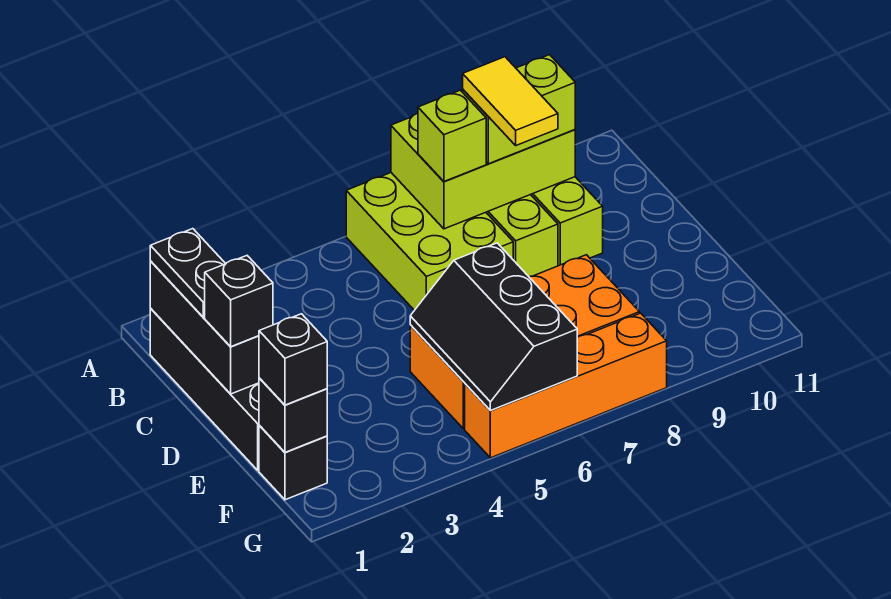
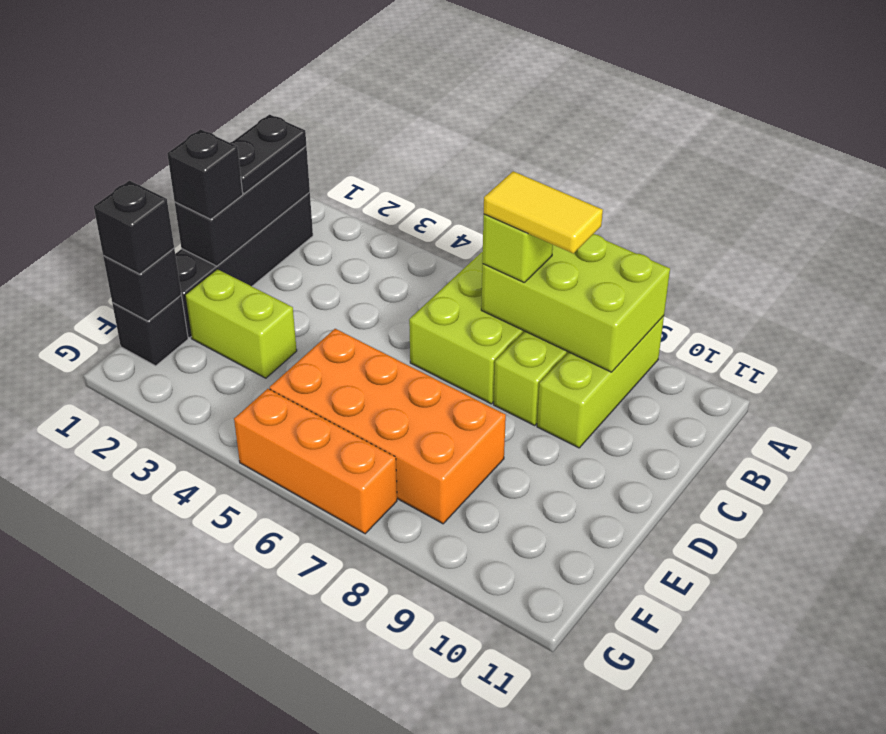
lime 1x2 brick [463,55,575,164] -> lime 1x2 brick moved to [185,269,297,378]
yellow 1x2 tile [463,57,558,145] -> yellow 1x2 tile turned to [484,171,603,254]
black 2x3 slope [410,243,577,411] -> none
orange 1x4 brick [465,313,667,458] -> orange 1x3 brick [234,389,397,534]

